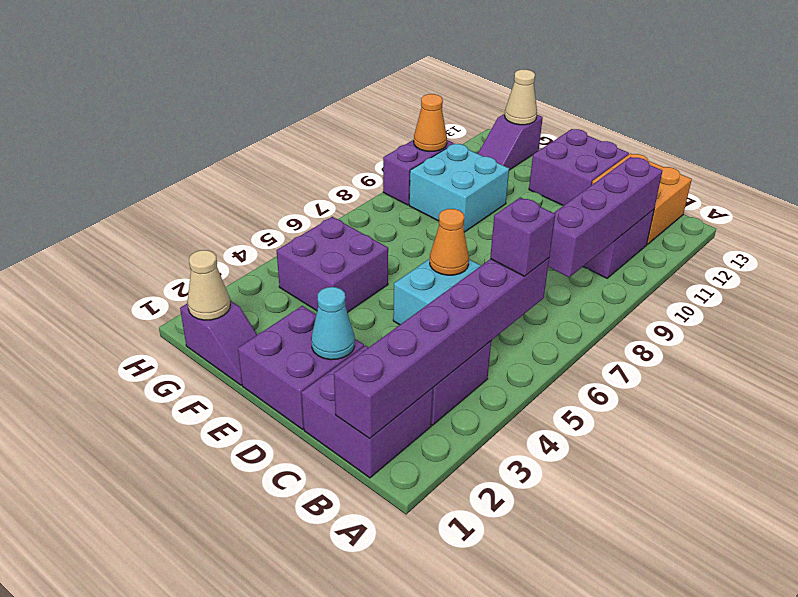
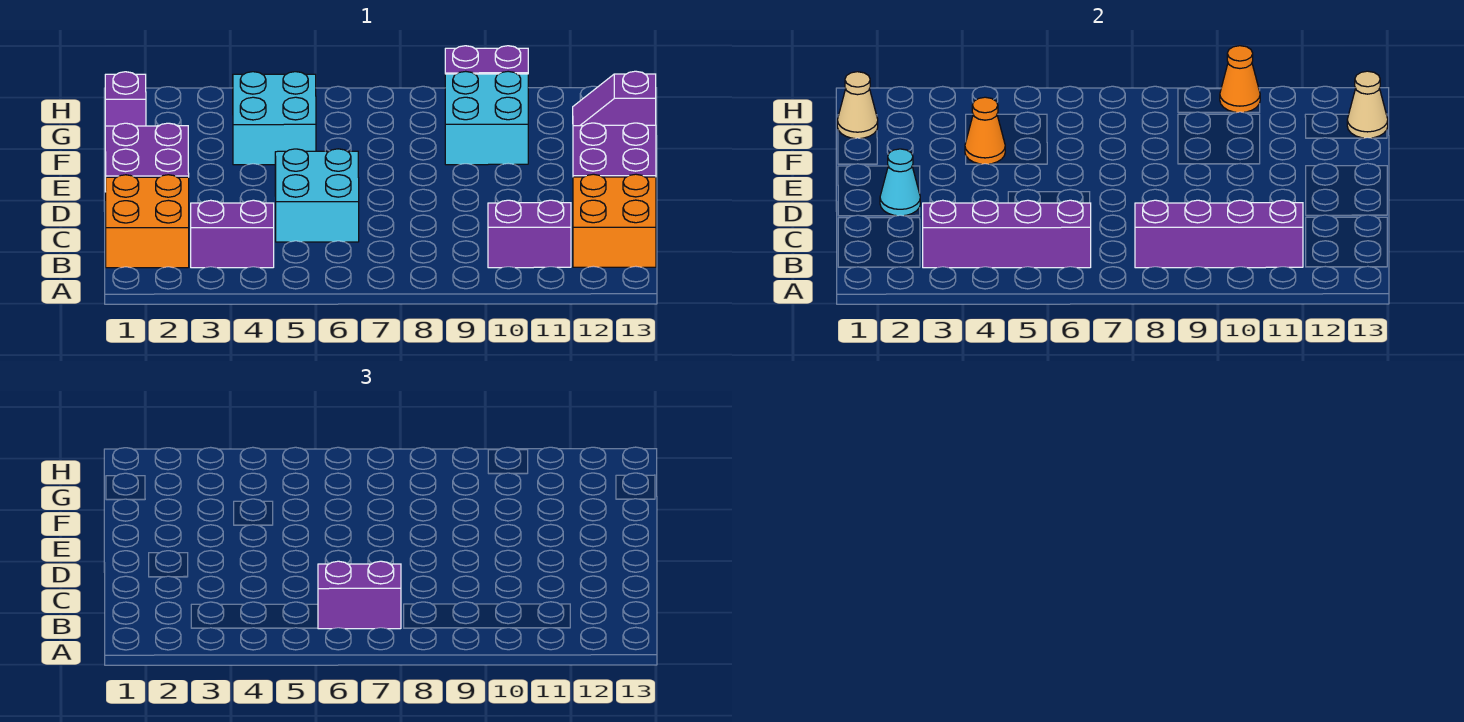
purple 2x2 brick [301,346,433,478] -> orange 2x2 brick [106,175,189,268]
purple 1x6 brick [334,258,549,439] -> purple 1x4 brick [923,200,1091,268]
purple 1x1 brick [490,197,555,276] -> purple 1x2 brick [318,561,401,629]
orange 1x1 cone [430,209,469,275] -> orange 1x1 cone moved to [965,97,1005,164]
purple 2x2 brick [277,217,388,312] -> cyan 2x2 brick [233,72,316,165]

